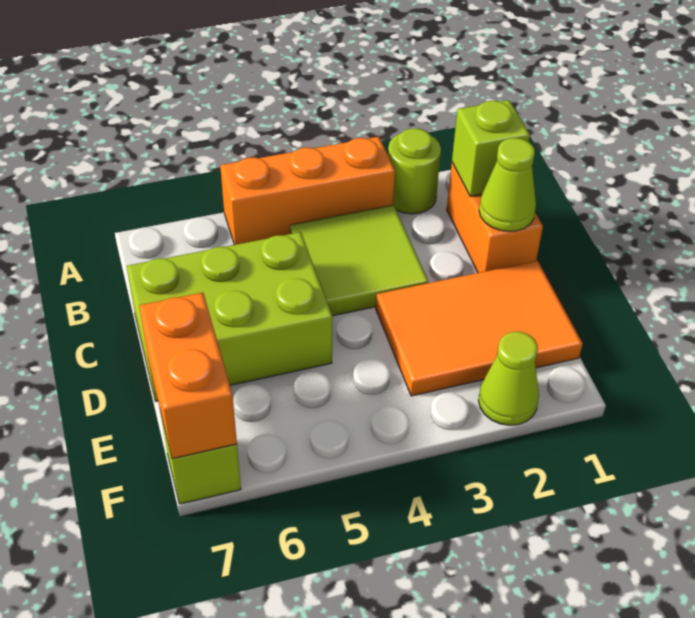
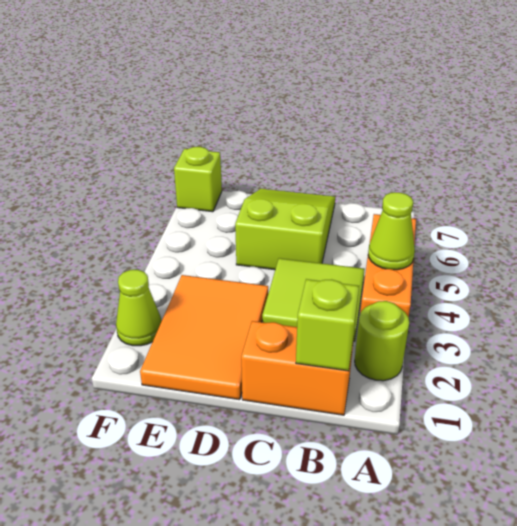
lime 1x1 cone [479,138,536,232] -> lime 1x1 cone moved to [368,192,415,270]
lime 2x3 brick [127,232,333,401] -> lime 2x3 slope [235,189,335,270]
orange 1x2 brick [139,292,237,459] -> none

